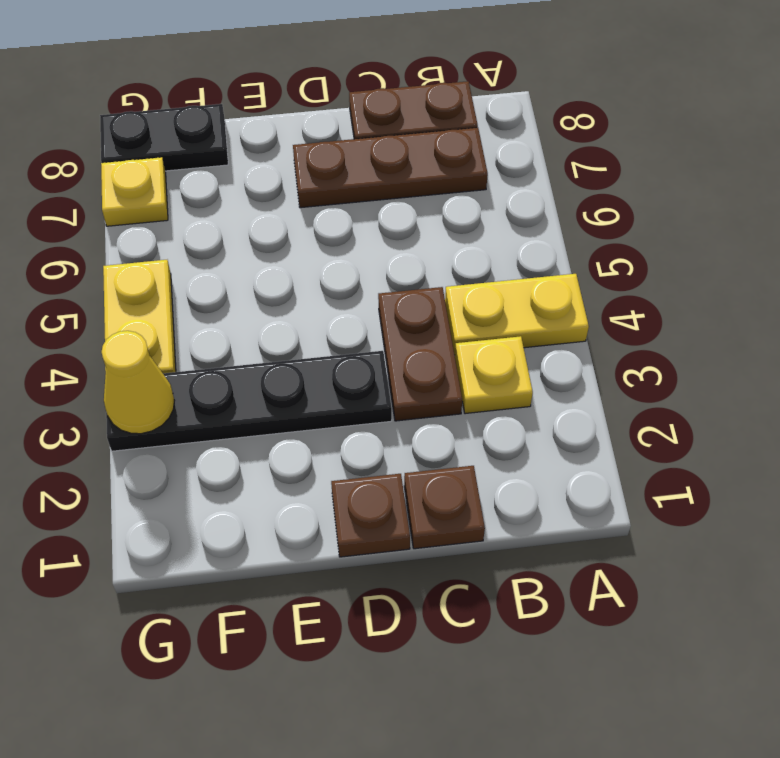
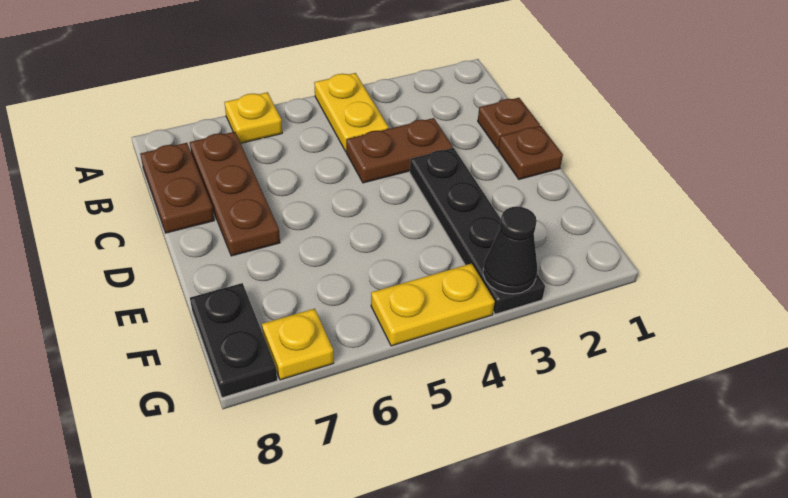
yellow 1x1 plate [455,336,533,414] -> yellow 1x1 plate moved to [225,92,282,143]
yellow 1x1 cone [102,331,175,434] -> black 1x1 cone [483,207,537,294]

